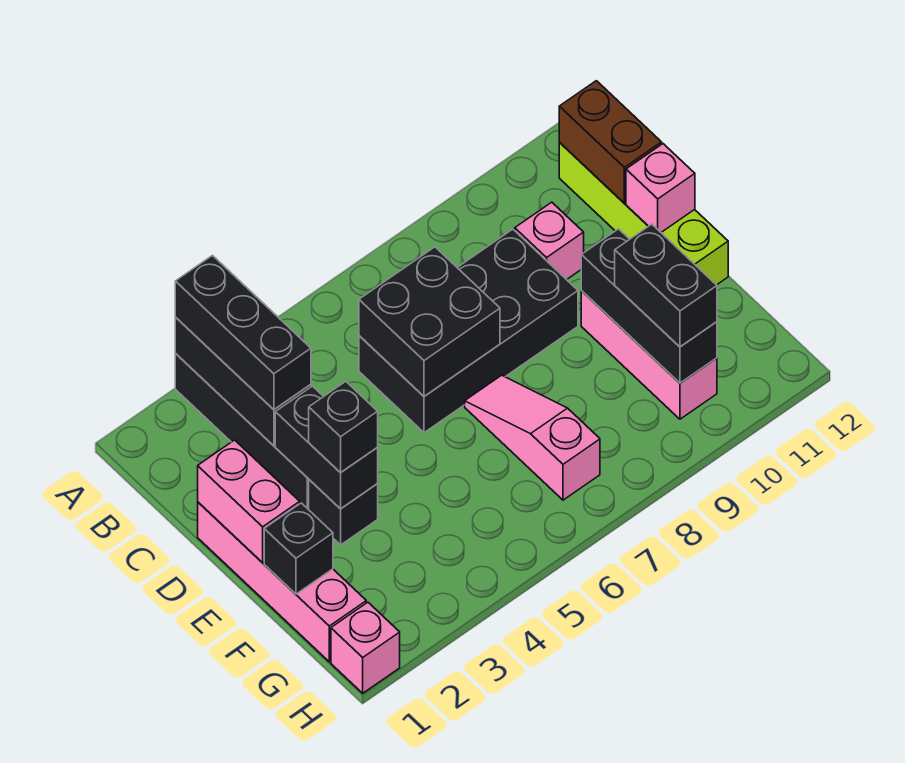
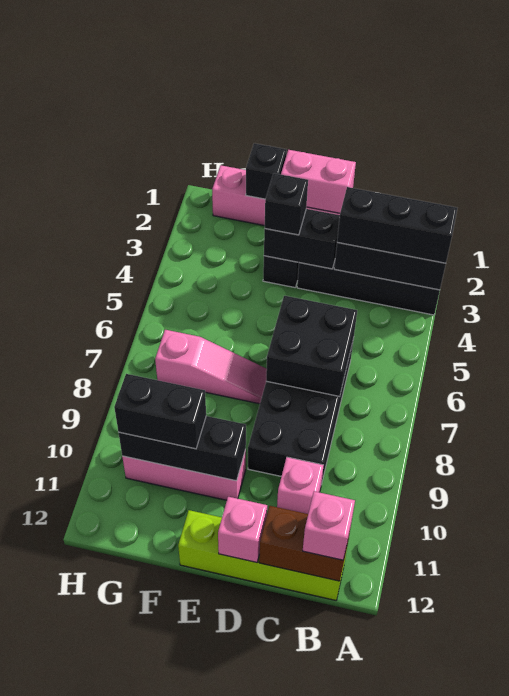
pink 1x1 brick [331,602,400,693] -> pink 1x1 brick moved to [303,491,355,560]

